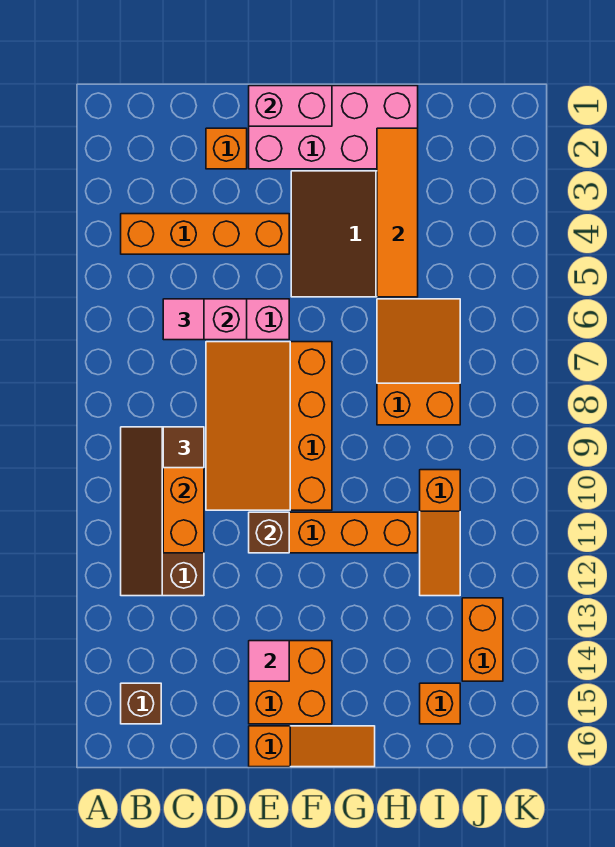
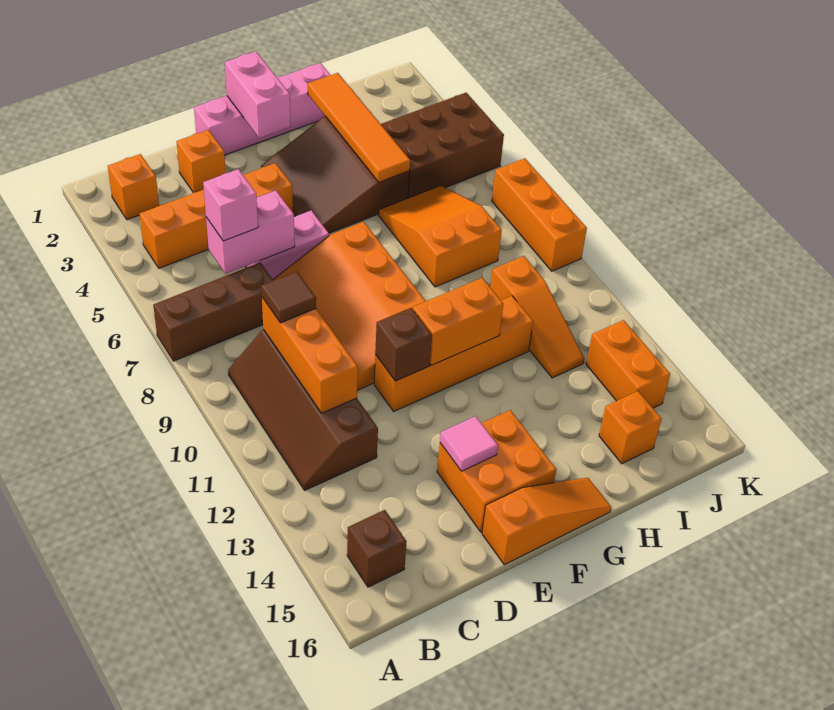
none -> brown 1x3 brick [153,263,273,361]
none -> orange 1x1 brick [108,154,159,220]
pink 1x1 tile [163,299,204,340] -> pink 1x1 brick [203,169,258,241]
pink 2x4 brick [249,86,418,169] -> pink 1x4 brick [194,63,330,155]
pink 1x2 brick [249,86,332,126] -> pink 1x2 brick turned to [225,51,290,138]
none -> orange 1x2 brick [413,278,503,365]
none -> brown 2x3 brick [381,93,504,198]
none -> orange 1x3 brick [492,158,587,271]

